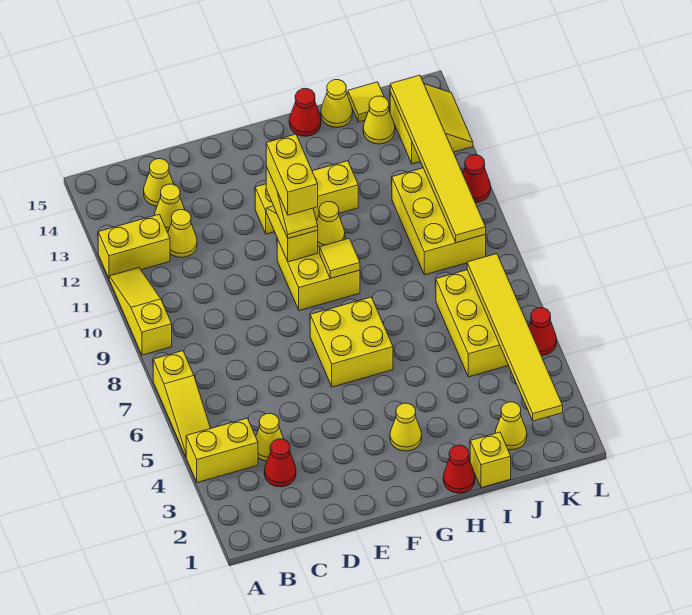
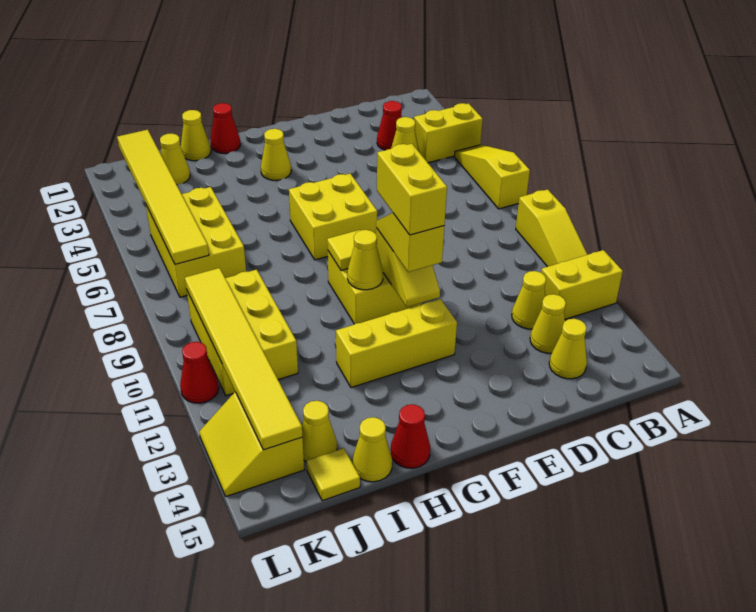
yellow 1x1 brick [470,432,511,488] -> yellow 1x1 cone [181,110,211,161]
red 1x1 cone [529,308,557,356] -> none

